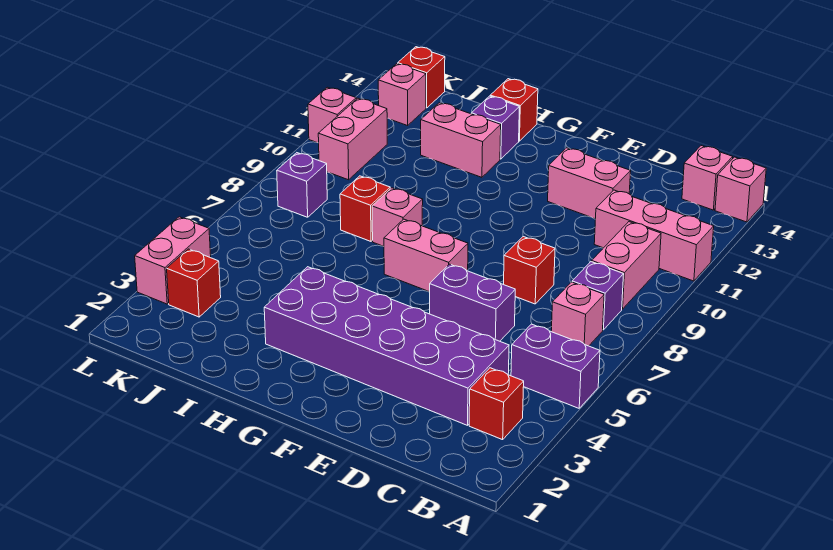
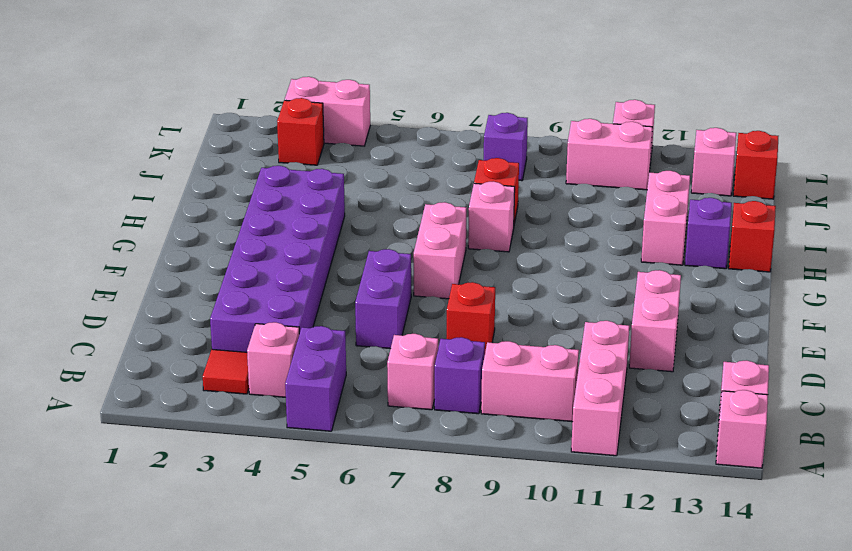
red 1x1 brick [469,368,524,440] -> red 1x1 tile [203,349,249,394]
none -> pink 1x1 brick [247,322,299,397]

